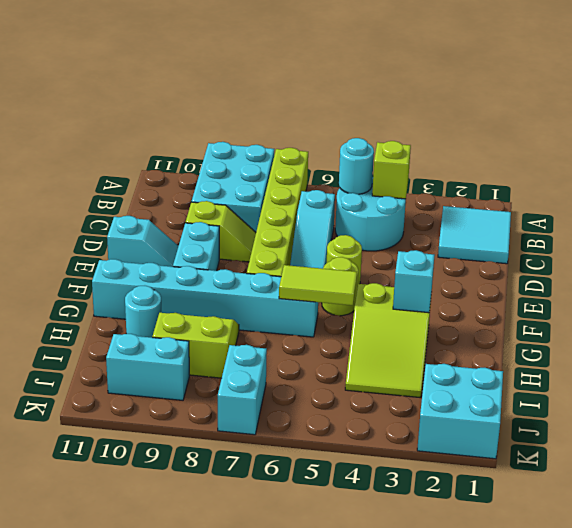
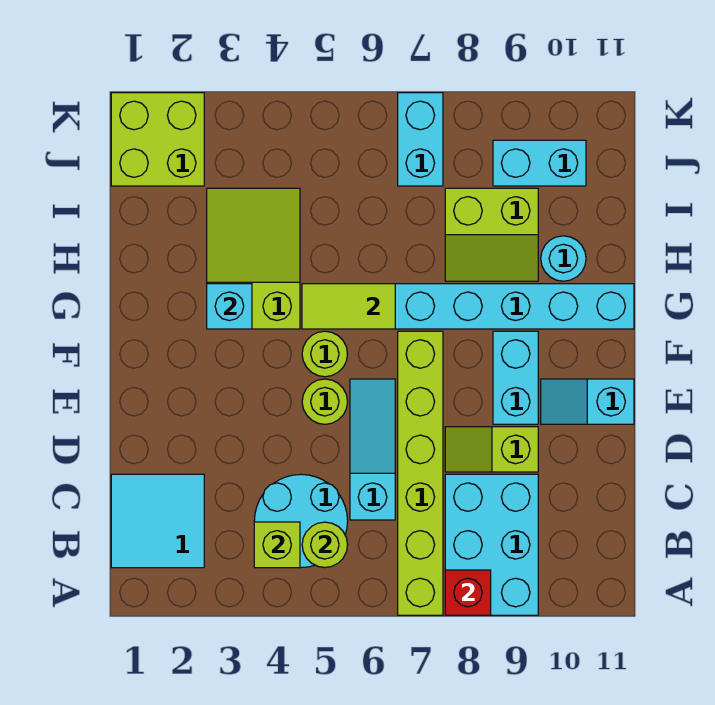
none -> red 1x1 brick [445,570,491,615]
cyan 1x1 round brick [339,138,374,194] -> lime 1x1 round brick [302,522,348,568]
cyan 2x2 brick [417,364,503,459] -> lime 2x2 brick [111,93,204,186]

